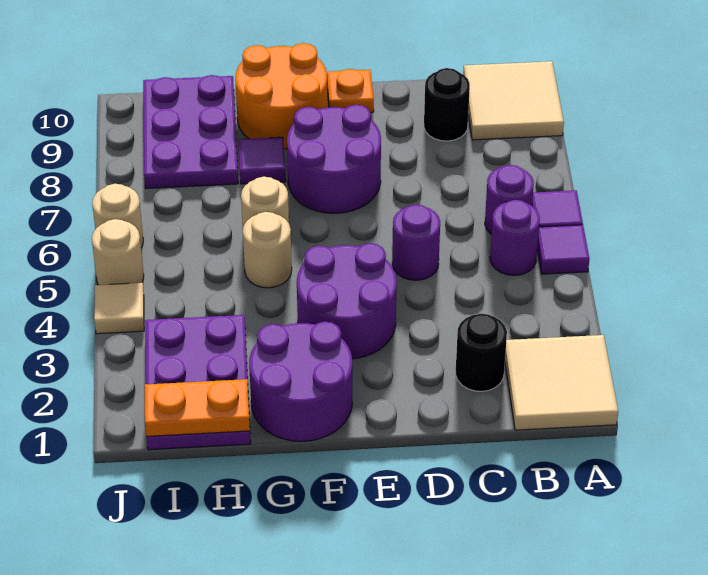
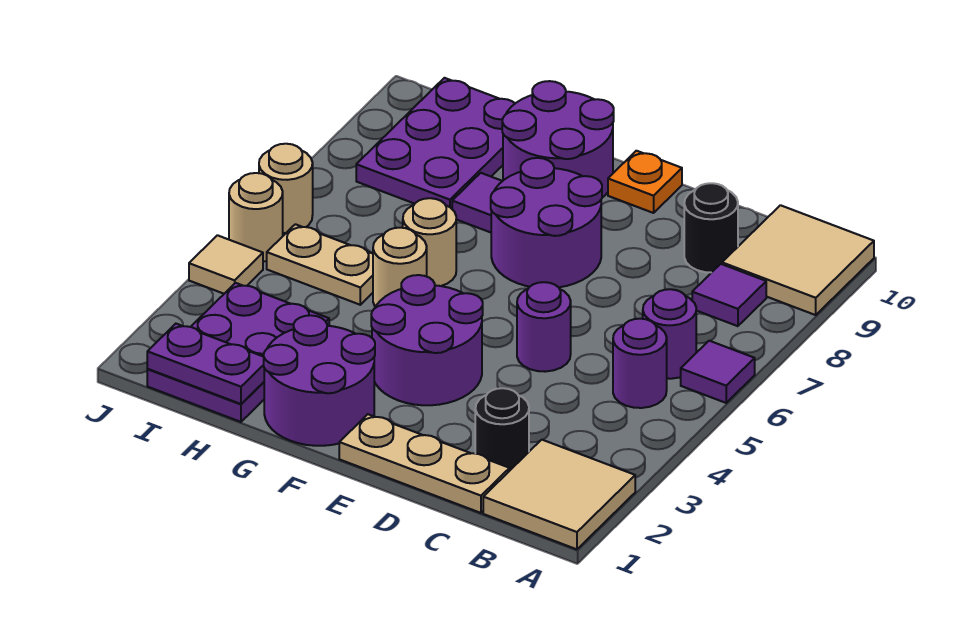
purple 1x1 tile [537,225,589,274] -> purple 1x1 tile moved to [692,264,766,326]
none -> tan 1x3 plate [339,414,510,513]
orange 2x2 round brick [235,43,327,149] -> purple 2x2 round brick [502,81,614,198]
orange 1x2 plate [145,379,250,436] -> purple 1x2 plate [147,324,264,404]
none -> tan 1x2 plate [267,224,373,305]

